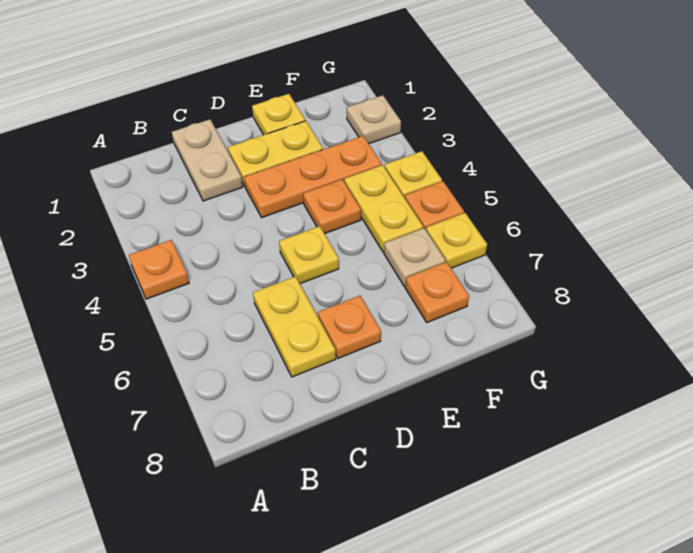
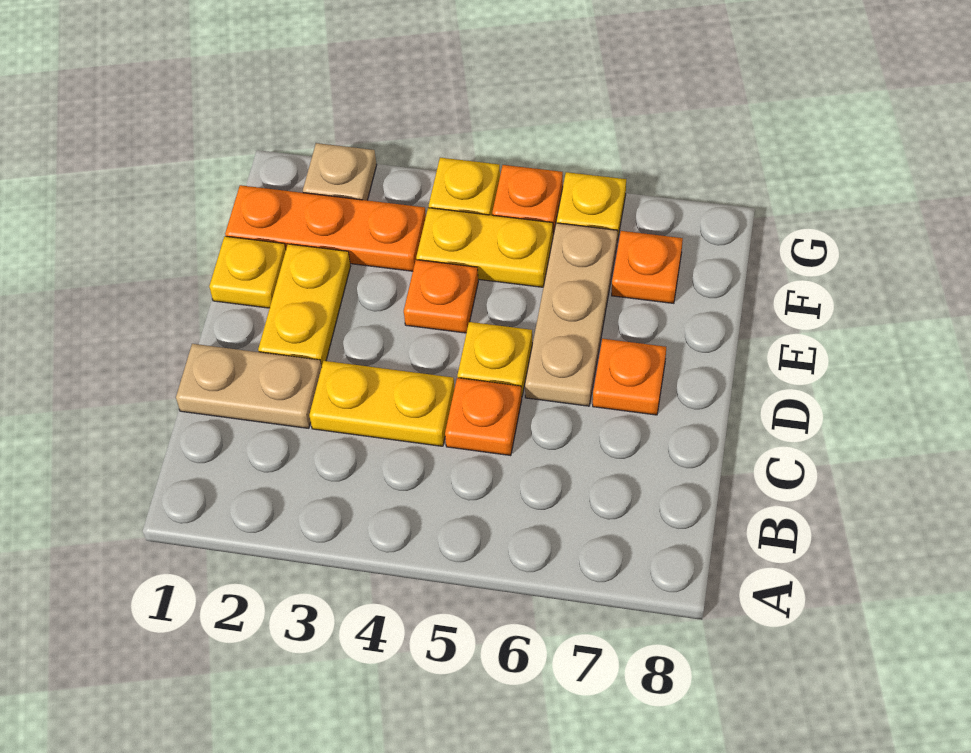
orange 1x1 plate [129,240,189,299] -> orange 1x1 plate moved to [445,378,522,456]
yellow 1x2 plate [253,276,336,377] -> yellow 1x2 plate moved to [309,361,455,446]
orange 1x3 plate [244,136,382,218] -> orange 1x3 plate turned to [225,185,426,271]
tan 1x1 plate [384,228,446,286] -> tan 1x3 plate [525,223,617,406]

